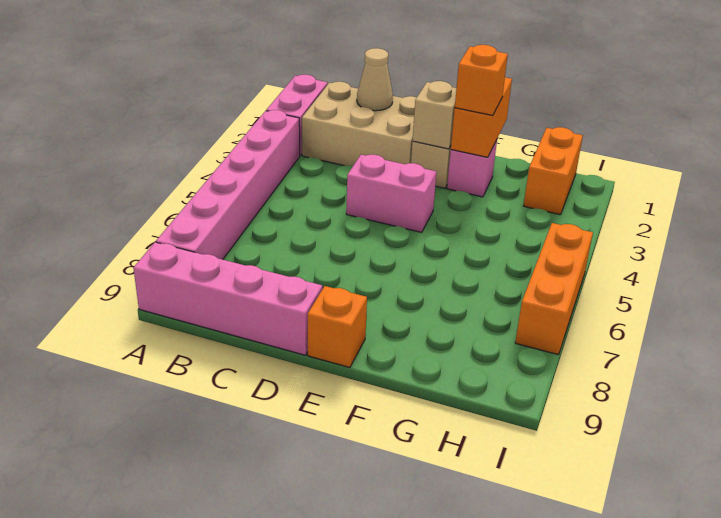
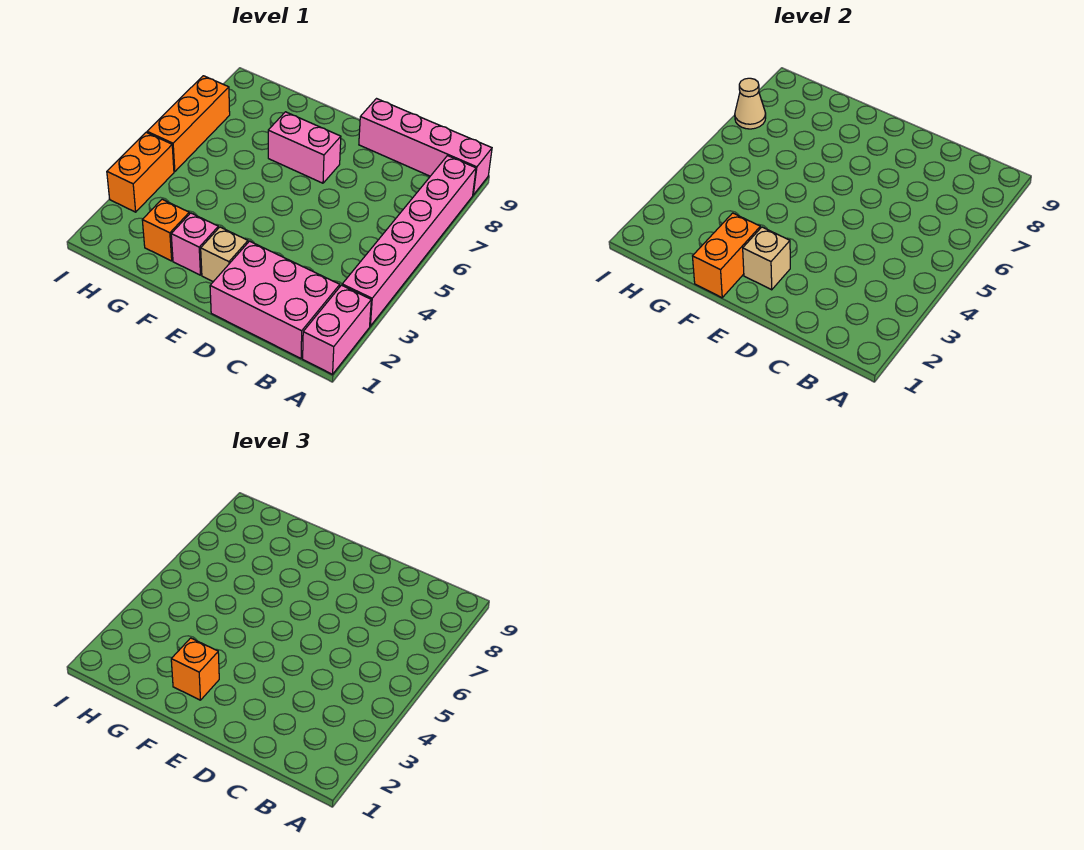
tan 2x3 brick [302,82,417,166] -> pink 2x3 brick [210,241,340,358]
tan 1x1 cone [357,48,393,111] -> tan 1x1 cone moved to [735,78,766,129]
pink 1x2 brick [346,155,437,232] -> pink 1x2 brick moved to [268,112,341,183]
orange 1x1 brick [307,286,367,368] -> orange 1x1 brick moved to [142,199,189,261]
orange 1x2 brick [523,127,583,215] -> orange 1x2 brick moved to [107,132,174,212]

